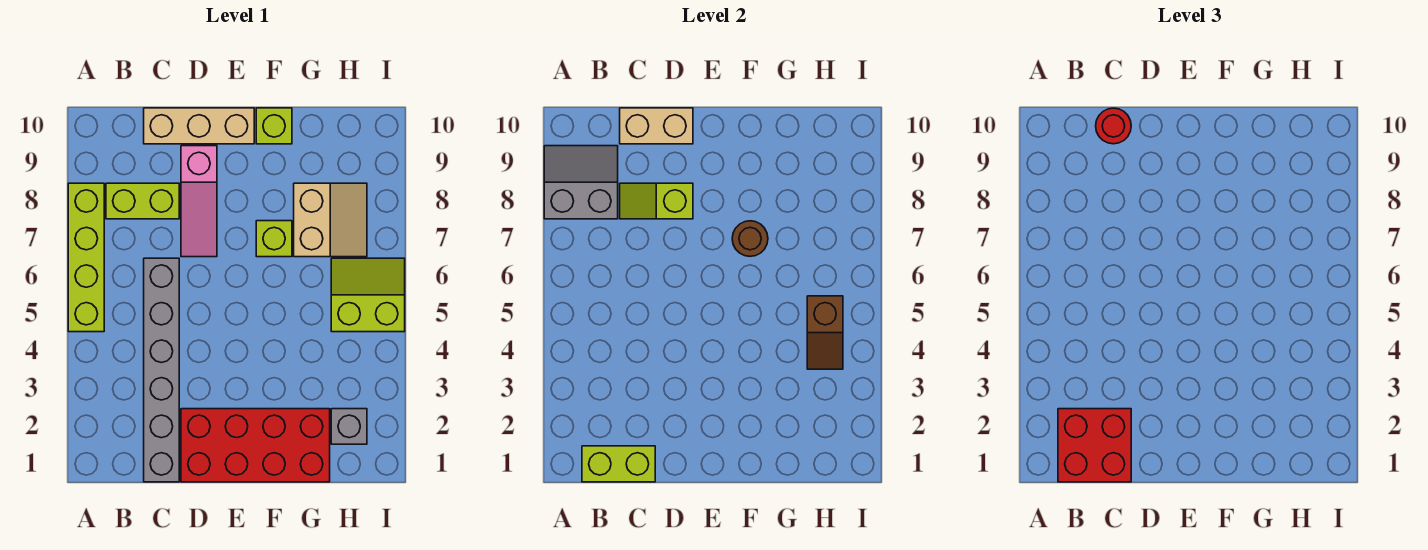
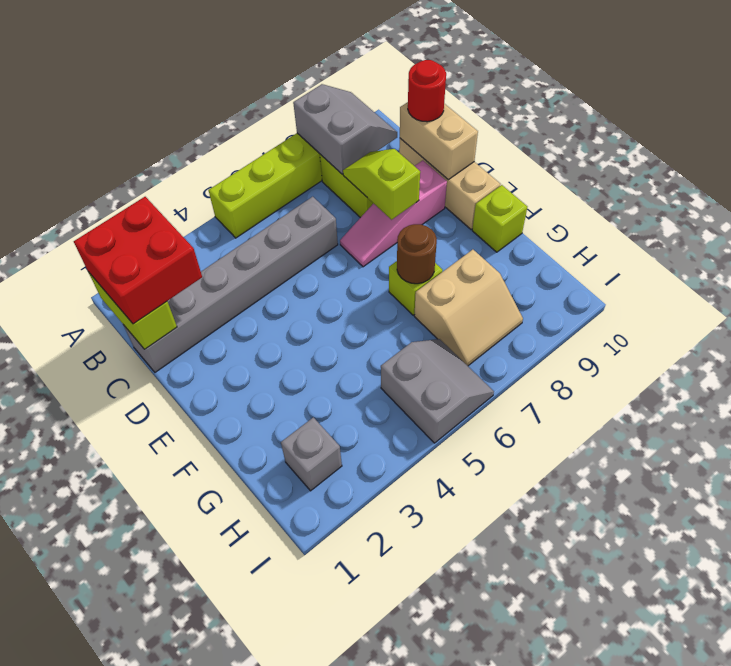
red 2x4 brick [181,409,330,482] -> none
brown 1x2 slope [807,296,843,369] -> none
lime 2x2 slope [331,258,405,332] -> grey 2x2 slope [381,339,494,443]

